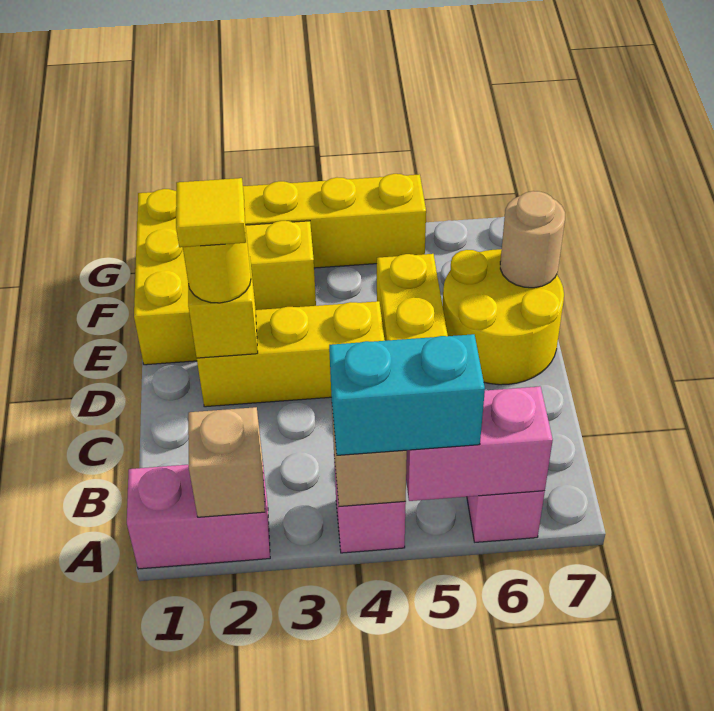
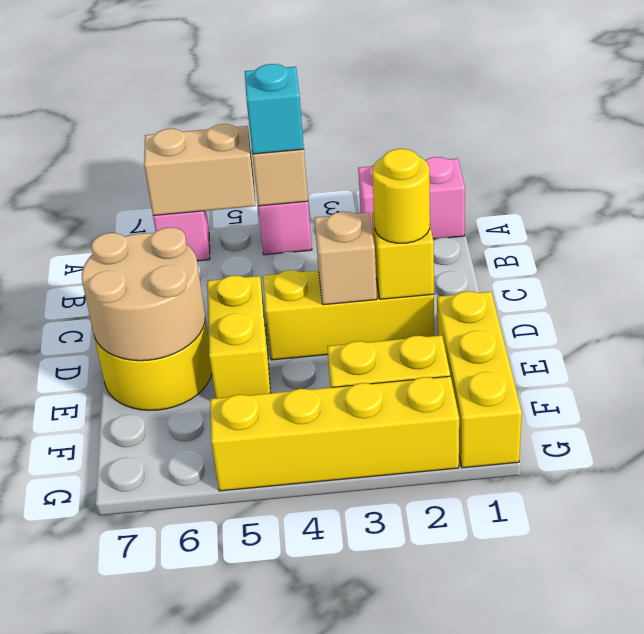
tan 1x1 brick [188,407,265,517] -> tan 1x1 brick moved to [315,211,377,305]
cyan 1x2 brick [329,334,485,455] -> cyan 1x1 brick [245,64,304,154]
pink 1x2 brick [406,386,553,501] -> tan 1x2 brick [144,124,255,216]
yellow 1x1 tile [176,178,246,247] -> none
tan 1x1 round brick [500,191,565,288] -> tan 2x2 round brick [82,228,205,361]

